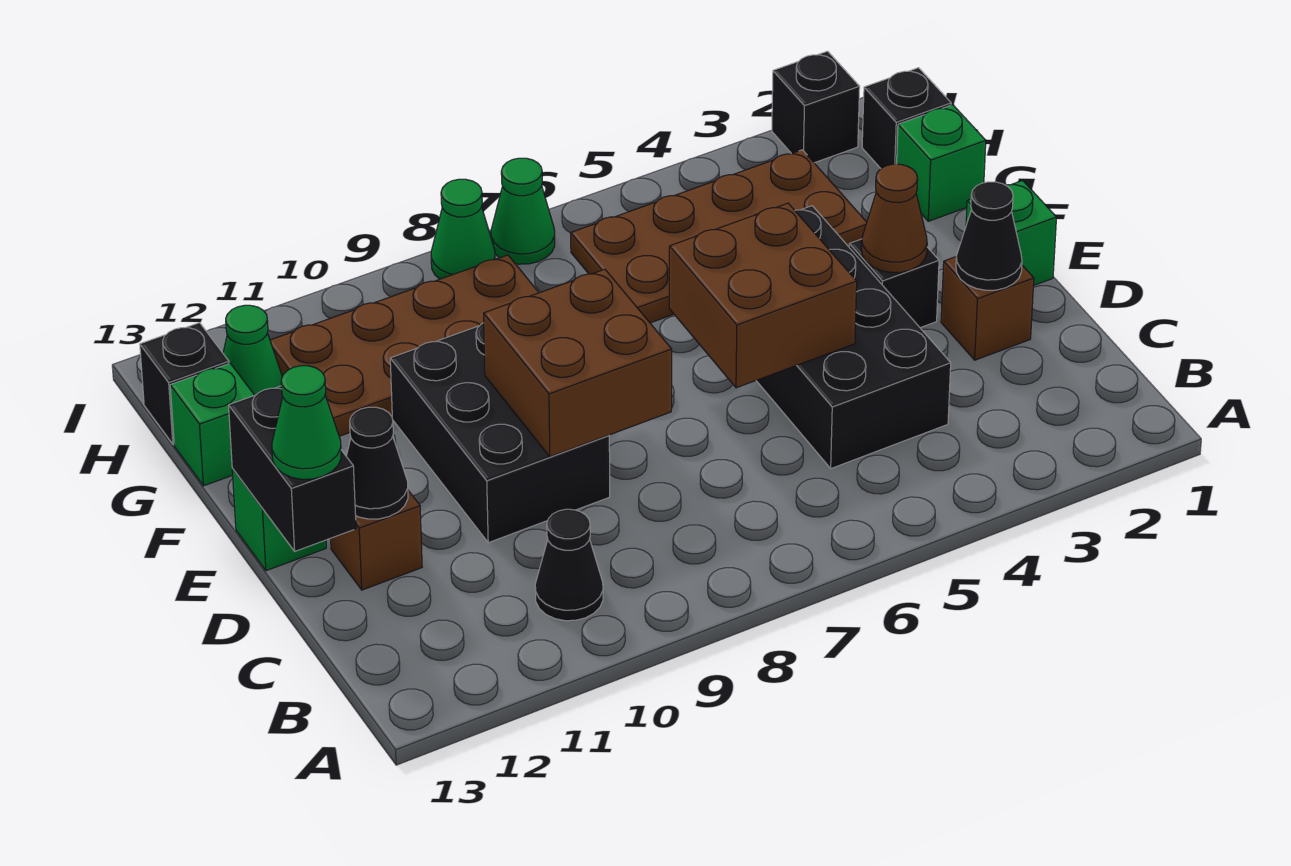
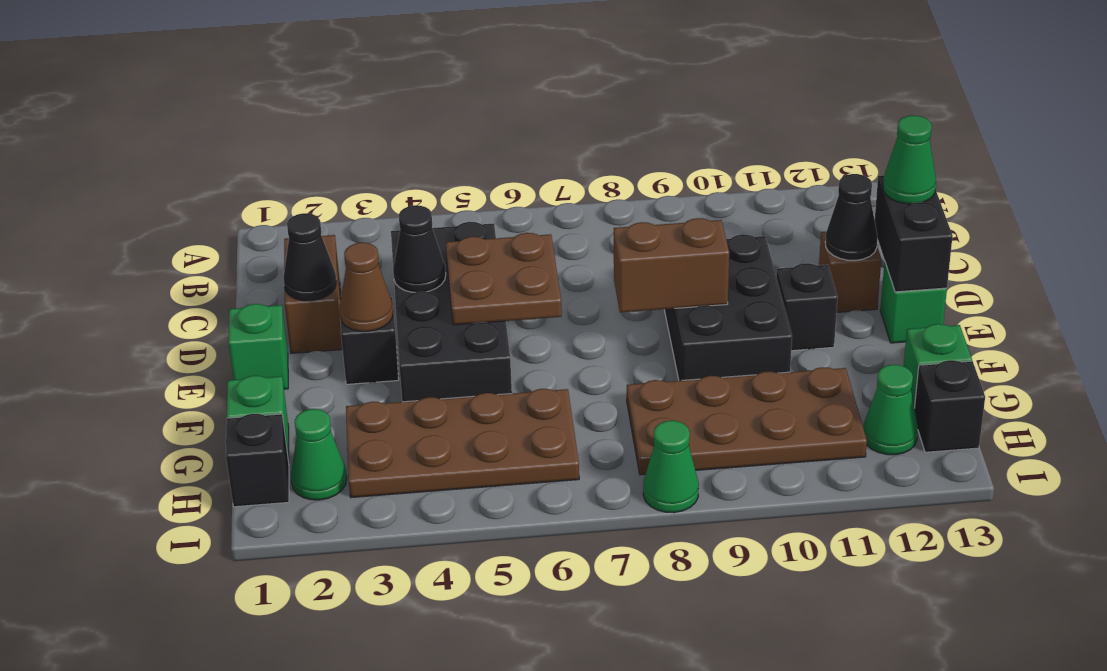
black 1x1 cone [535,509,603,621] -> black 1x1 cone moved to [393,205,446,293]
brown 1x1 brick [941,257,1034,360] -> brown 1x2 brick [284,235,342,353]
brown 2x2 brick [669,203,857,388] -> brown 2x2 plate [446,233,562,325]
brown 2x2 brick [484,269,672,457] -> brown 1x2 brick [614,218,729,313]
black 1x1 brick [772,51,860,163] -> black 1x1 brick moved to [776,263,838,351]
green 1x1 cone [491,158,555,264] -> green 1x1 cone moved to [291,409,347,500]

